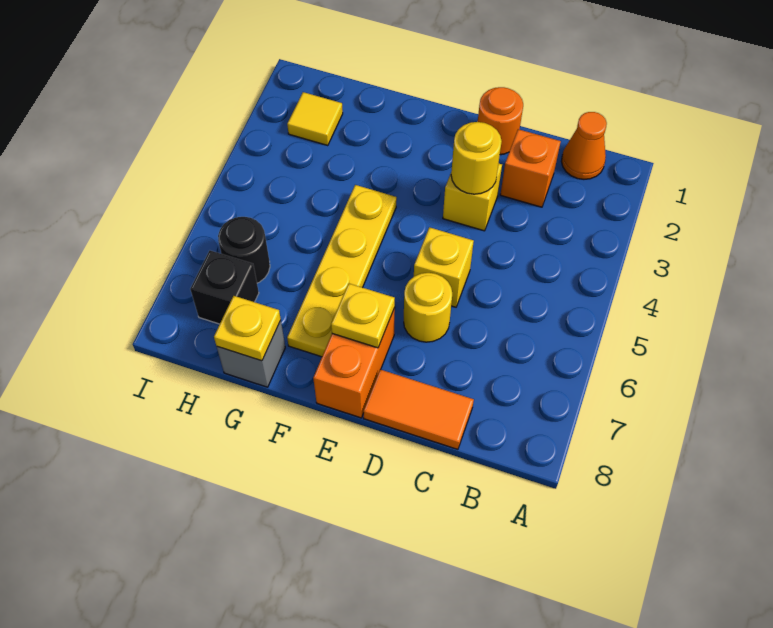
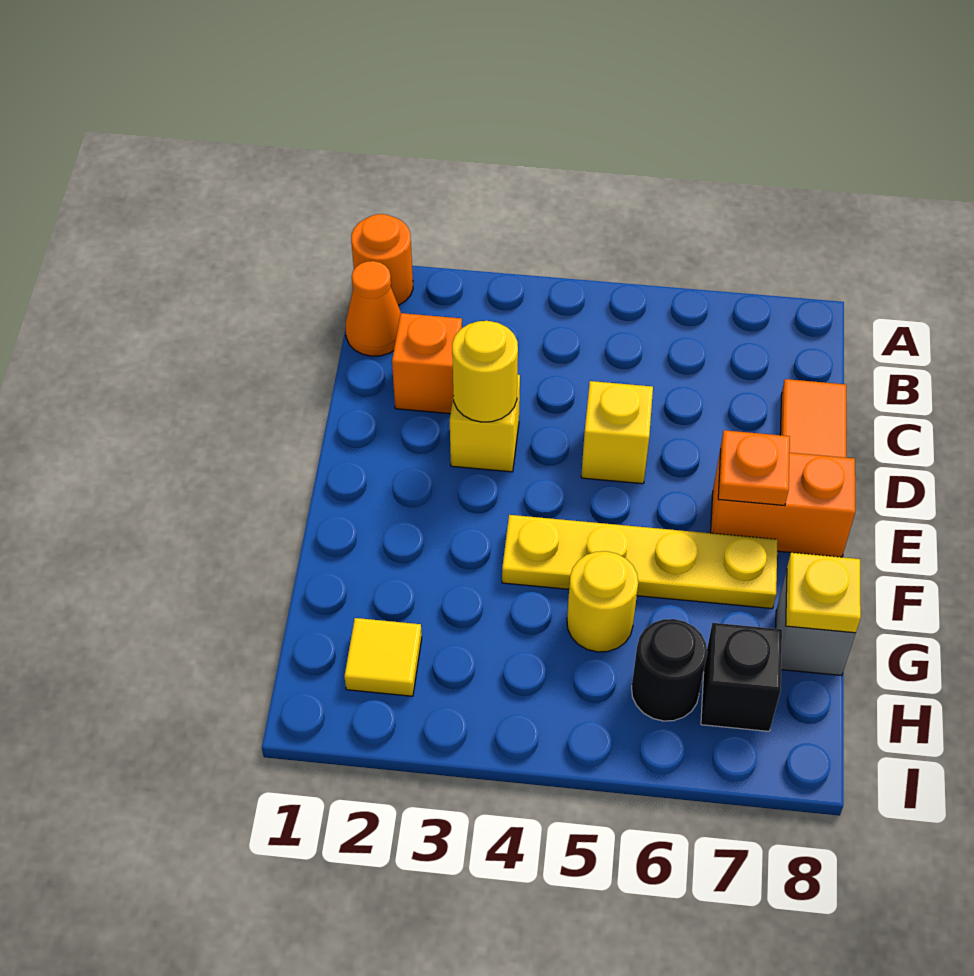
orange 1x1 round brick [478,87,523,155] -> orange 1x1 round brick moved to [351,214,413,305]
yellow 1x1 round brick [404,273,452,342] -> yellow 1x1 round brick moved to [567,551,638,652]
yellow 1x1 plate [331,283,395,348] -> orange 1x1 plate [718,430,790,506]

